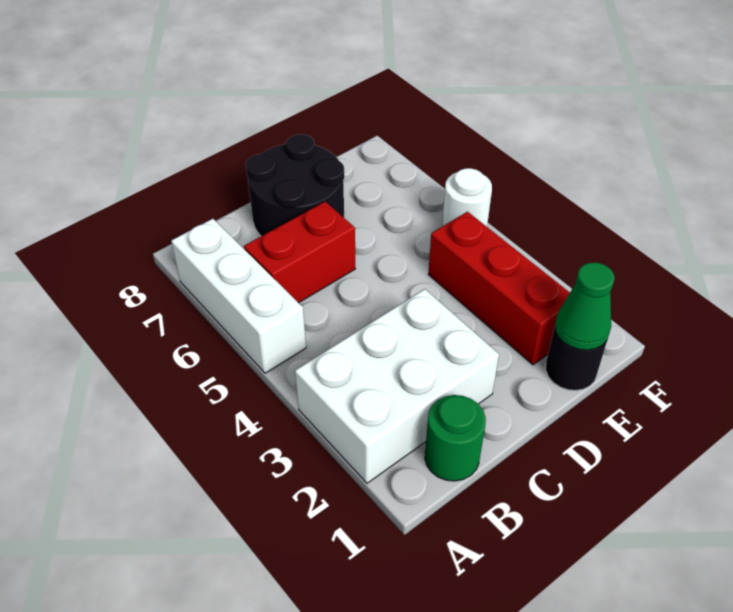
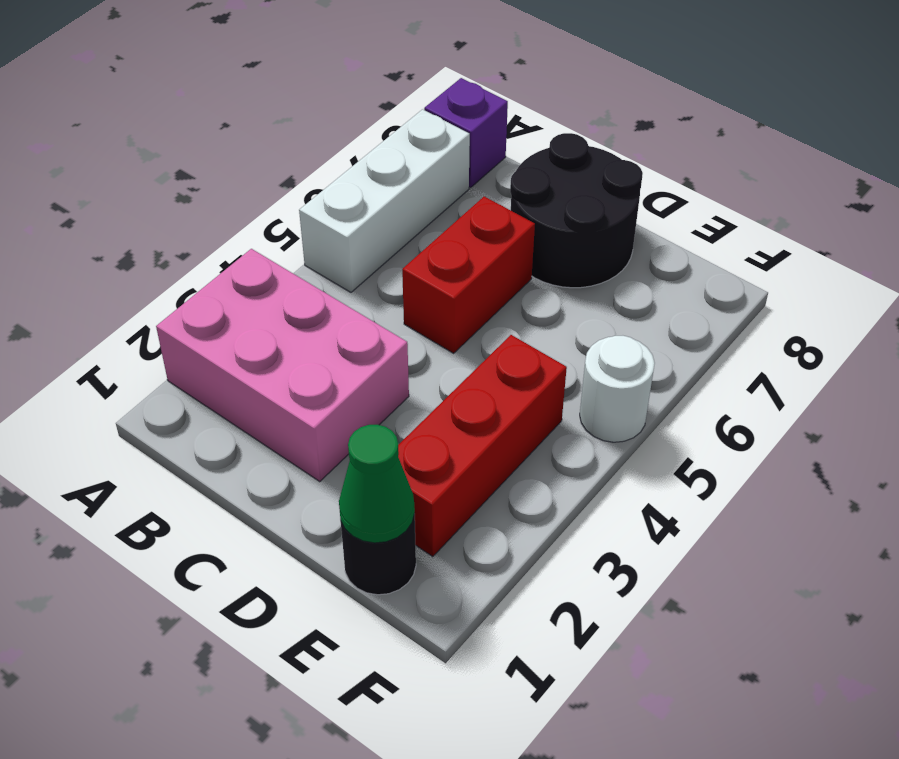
white 2x3 brick [295,289,499,483] -> pink 2x3 brick [156,249,409,482]
none -> purple 1x1 brick [424,78,508,188]
green 1x1 round brick [425,395,486,481] -> none
red 1x2 brick [244,202,355,303] -> red 1x2 brick turned to [402,196,535,353]

